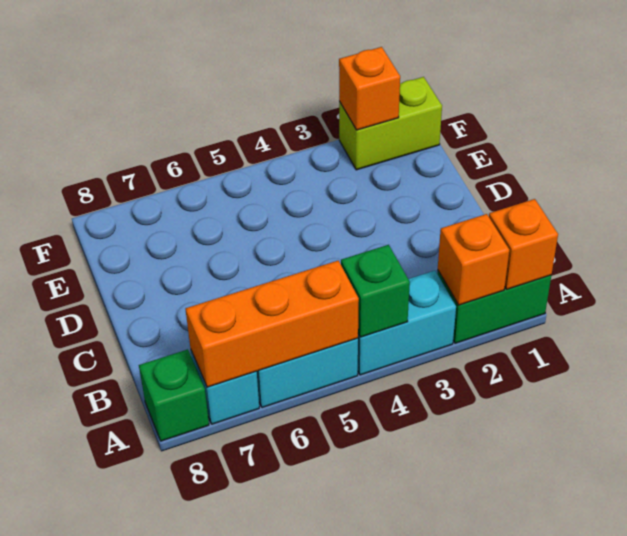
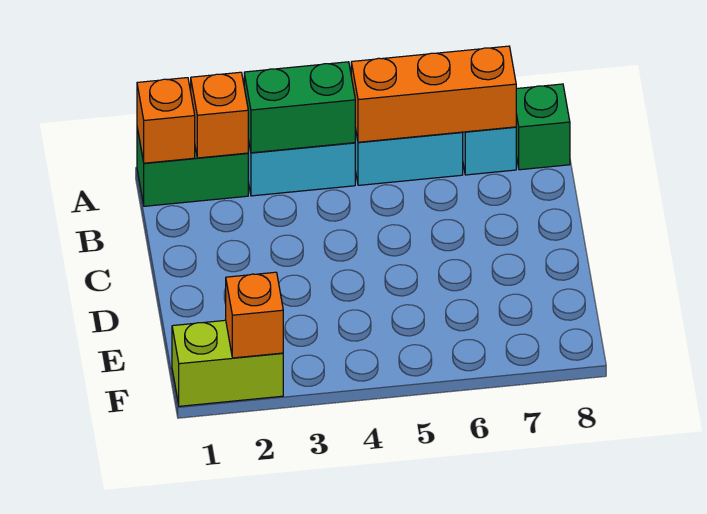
green 1x1 brick [341,245,410,337] -> green 1x2 brick [244,62,355,153]

